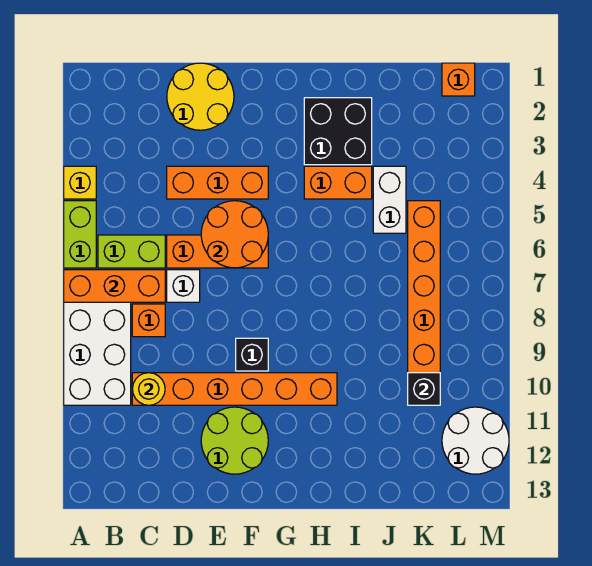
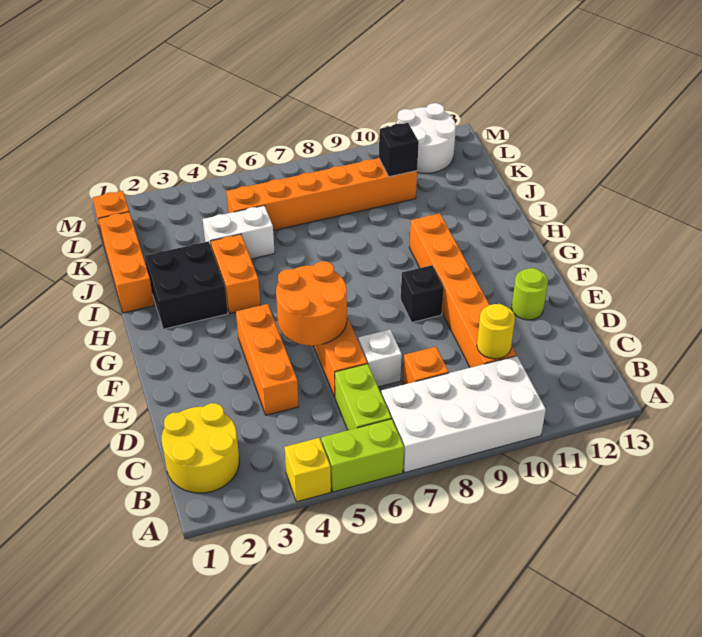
orange 1x3 brick [64,270,165,302] -> orange 1x3 brick moved to [99,212,154,313]
yellow 2x2 round brick [167,63,234,130] -> yellow 2x2 round brick moved to [162,403,239,493]
lime 2x2 round brick [201,407,268,474] -> lime 1x1 round brick [512,268,548,320]

